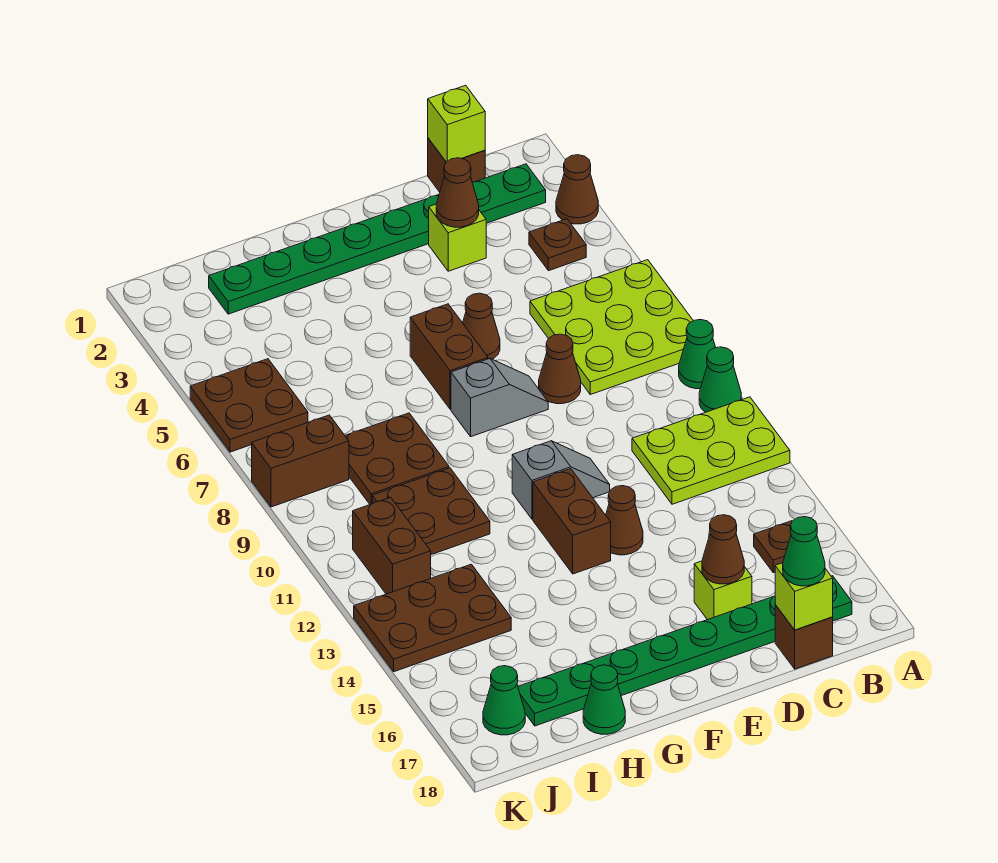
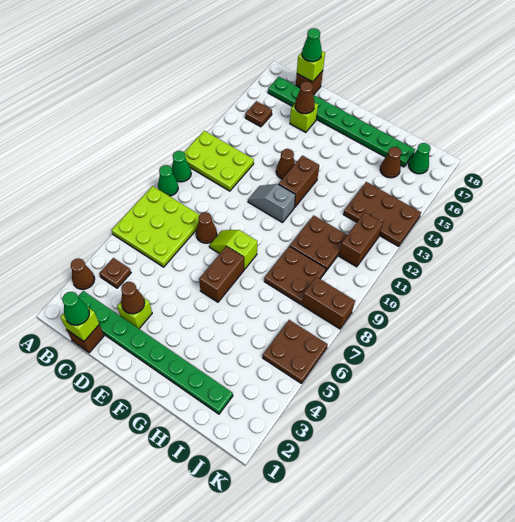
brown 1x1 cone [463,293,500,359] -> brown 1x1 cone moved to [380,147,401,178]
grey 1x2 slope [451,359,548,437] -> lime 1x2 slope [209,230,257,269]
green 1x1 cone [583,665,625,734] -> green 1x1 cone moved to [62,292,89,325]

